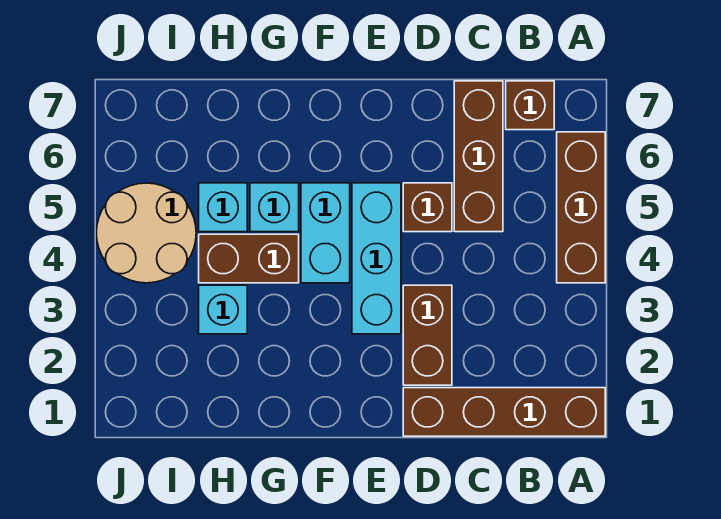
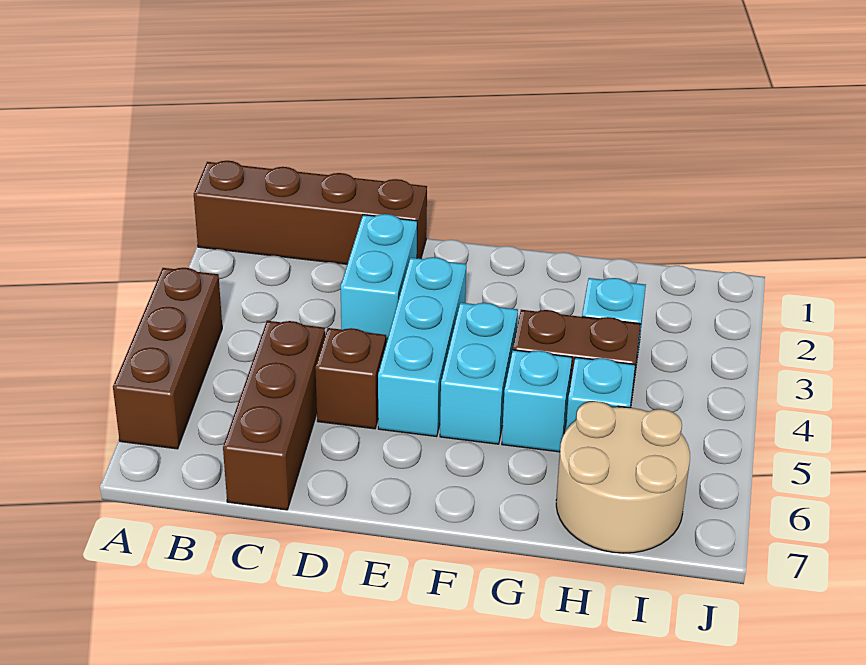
brown 1x1 brick [506,81,554,130] -> none
brown 1x2 brick [403,285,452,385] -> cyan 1x2 brick [341,214,417,344]
tan 2x2 round brick [96,183,196,283] -> tan 2x2 round brick moved to [556,401,690,553]

